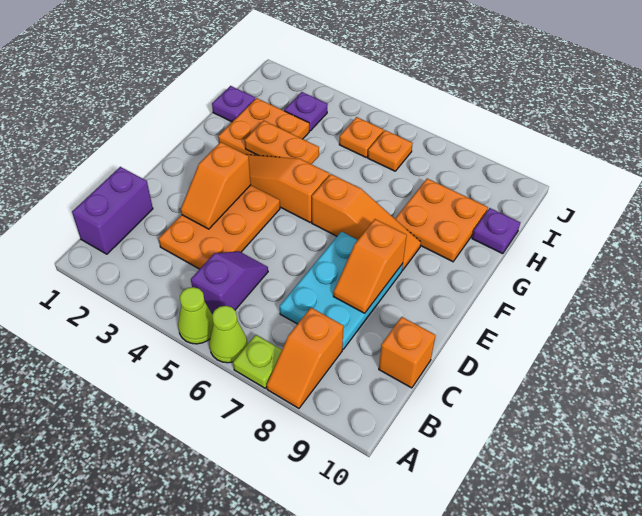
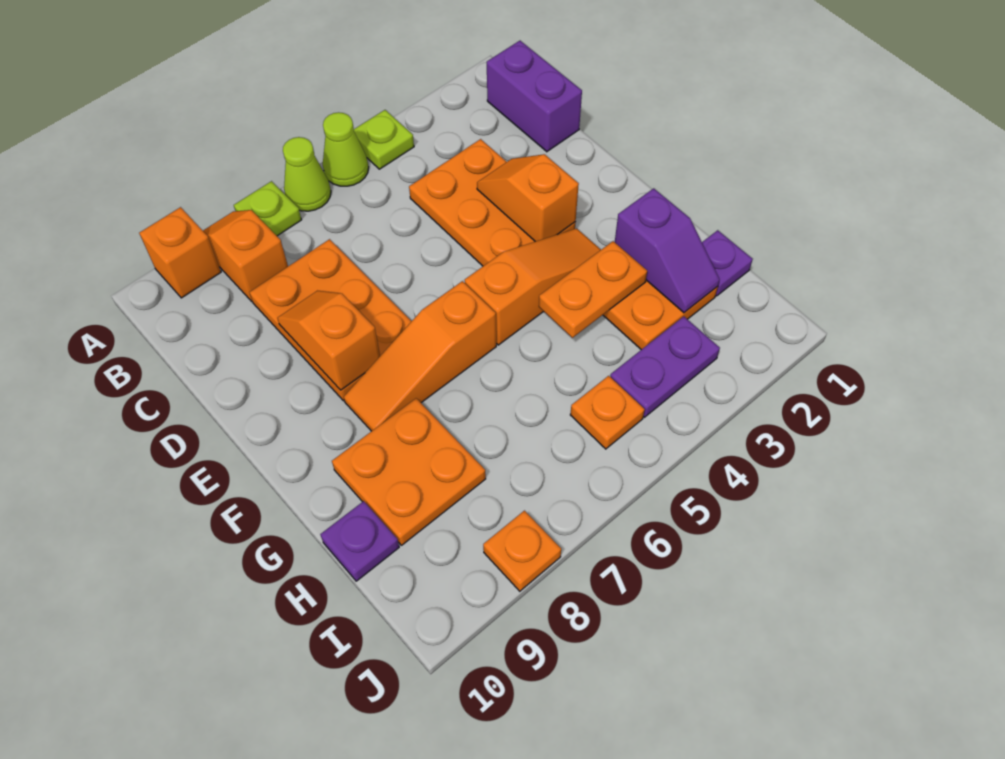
none -> lime 1x1 plate [354,110,414,169]
purple 1x2 slope [191,251,268,314] -> purple 1x2 slope moved to [615,188,720,313]
cyan 2x3 plate [280,231,403,349] -> orange 2x3 plate [250,239,411,401]
orange 1x1 brick [379,317,435,388] -> orange 1x1 brick moved to [139,207,221,298]
purple 1x1 plate [284,92,328,131] -> purple 1x2 plate [610,316,720,417]
orange 1x1 plate [368,130,413,171] -> orange 1x1 plate moved to [483,511,561,591]

